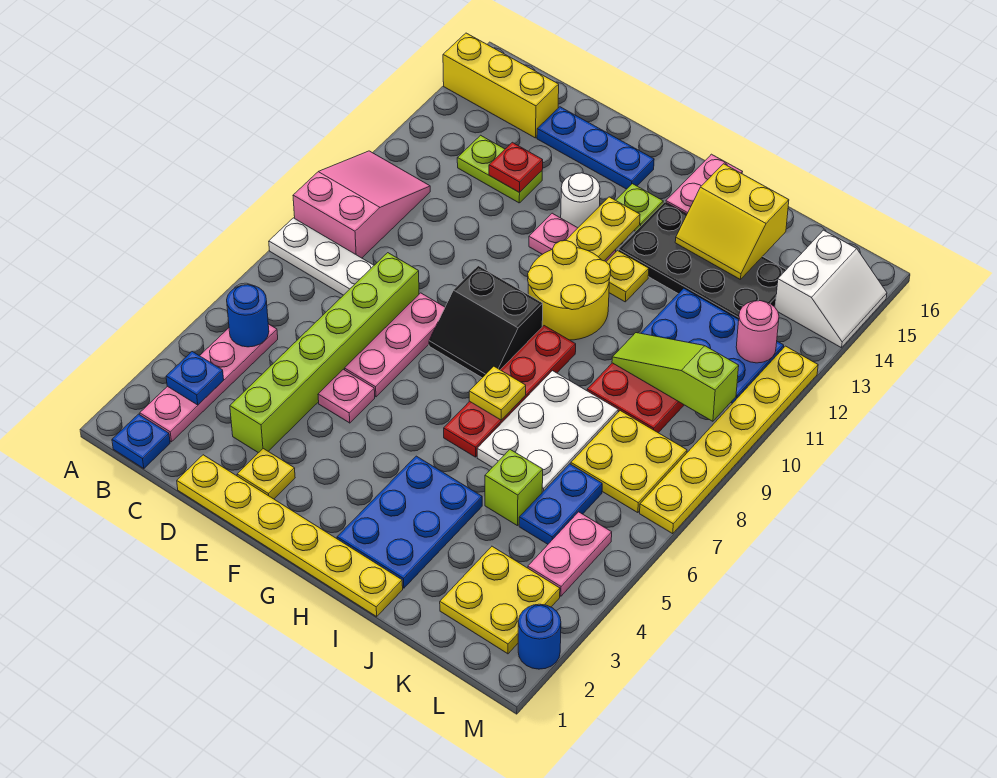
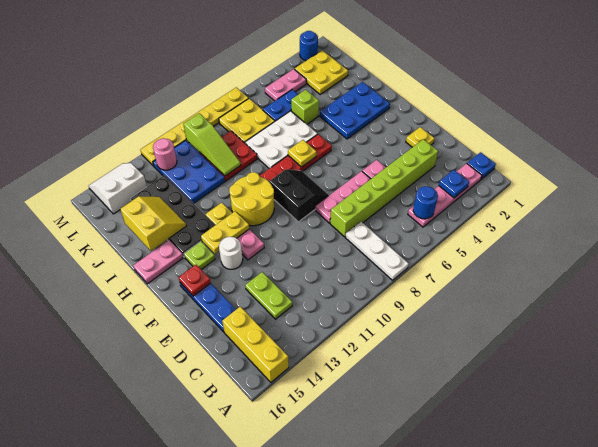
pink 2x3 slope [293,151,430,258] -> none
yellow 1x6 plate [177,455,403,617] -> none
red 1x1 plate [489,142,543,193] -> red 1x1 plate moved to [179,265,211,296]

